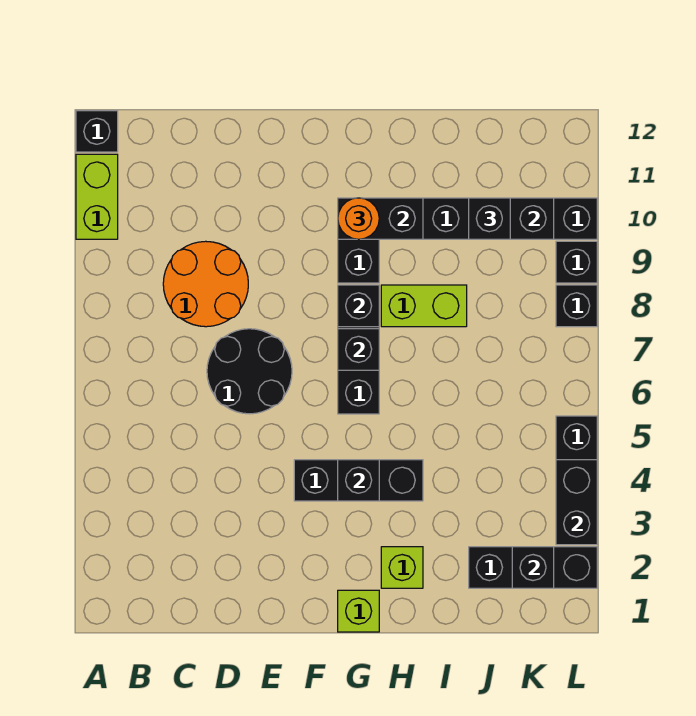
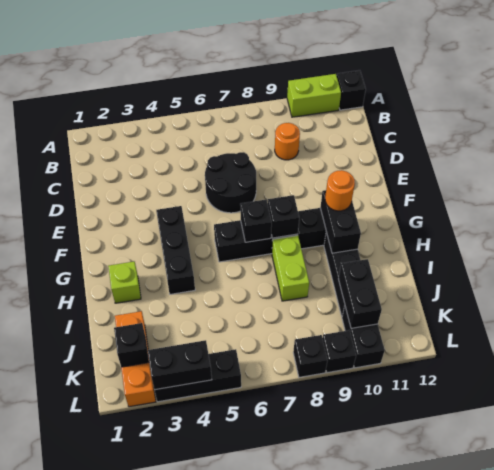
orange 2x2 round brick [163,241,248,327] -> orange 1x1 round brick [275,123,300,160]
lime 1x1 brick [338,590,379,632] -> none
black 1x1 brick [338,460,379,501] -> none
black 1x3 brick [469,547,597,588] -> orange 1x3 brick [115,311,156,407]
black 1x1 brick [469,198,510,239] -> none

